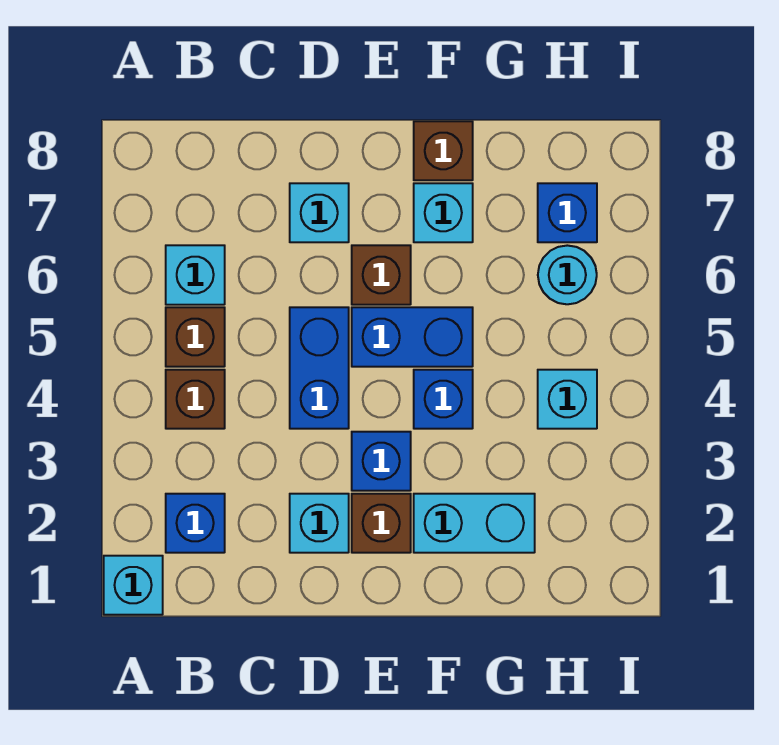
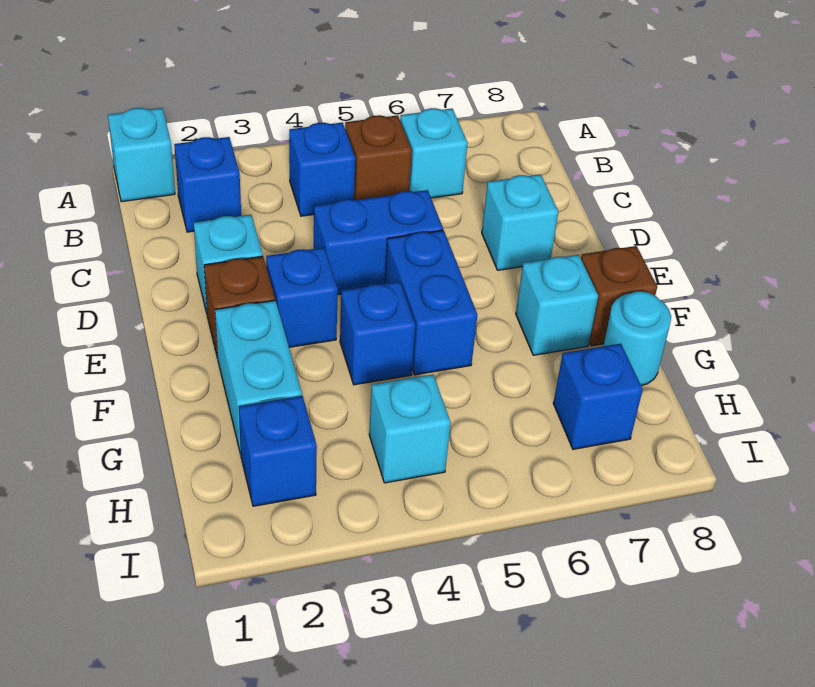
brown 1x1 brick [166,370,225,429] -> blue 1x1 brick [289,123,355,216]
brown 1x1 brick [352,245,411,305] -> none
none -> blue 1x1 brick [239,396,317,506]
cyan 1x1 round brick [538,245,597,304] -> cyan 1x1 round brick moved to [603,291,671,386]

